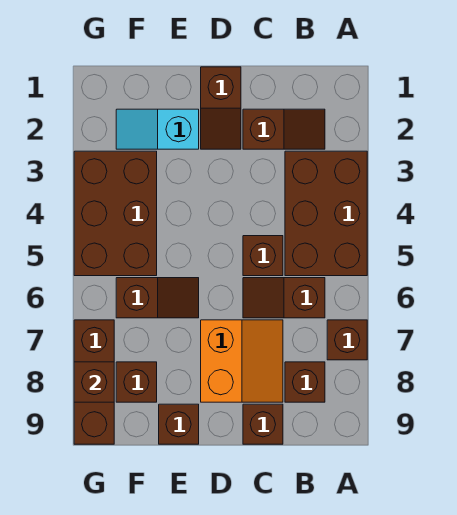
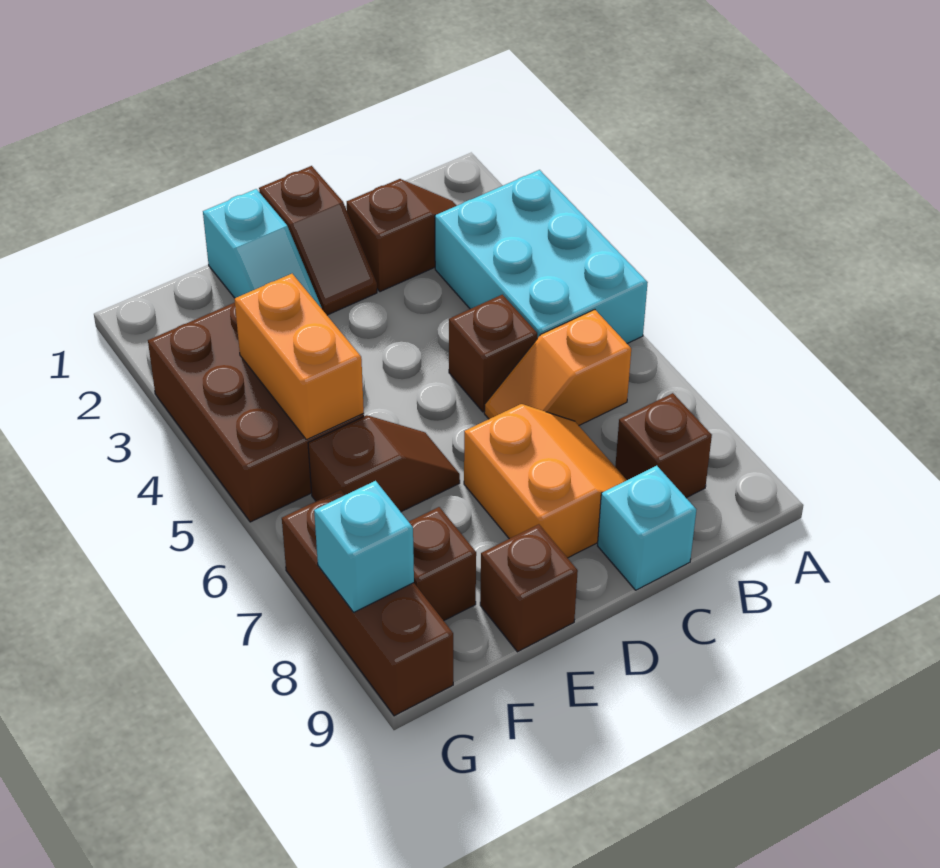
brown 2x3 brick [285,151,367,276] -> cyan 2x3 brick [435,170,648,343]
brown 1x1 brick [327,320,367,360] -> none
brown 1x2 slope [243,278,325,318] -> orange 1x2 slope [484,310,631,425]
brown 1x1 brick [243,404,283,444] -> cyan 1x1 brick [598,466,696,590]
cyan 1x2 slope [116,109,199,149] -> cyan 1x2 slope turned to [203,189,322,309]
none -> orange 1x2 brick [234,274,364,440]
brown 1x1 brick [74,362,114,402] -> cyan 1x1 brick [314,481,414,612]

